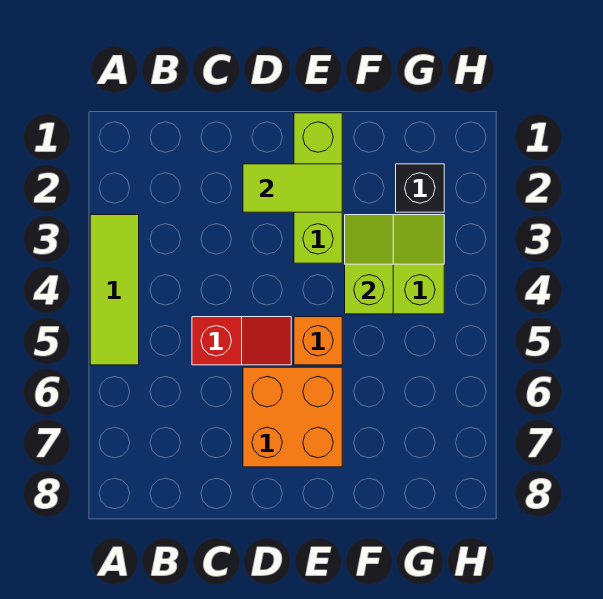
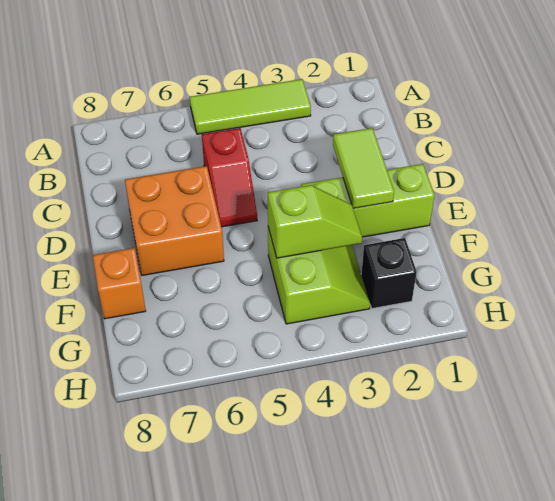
orange 1x1 brick [294,317,342,365] -> orange 1x1 brick moved to [93,248,146,319]

